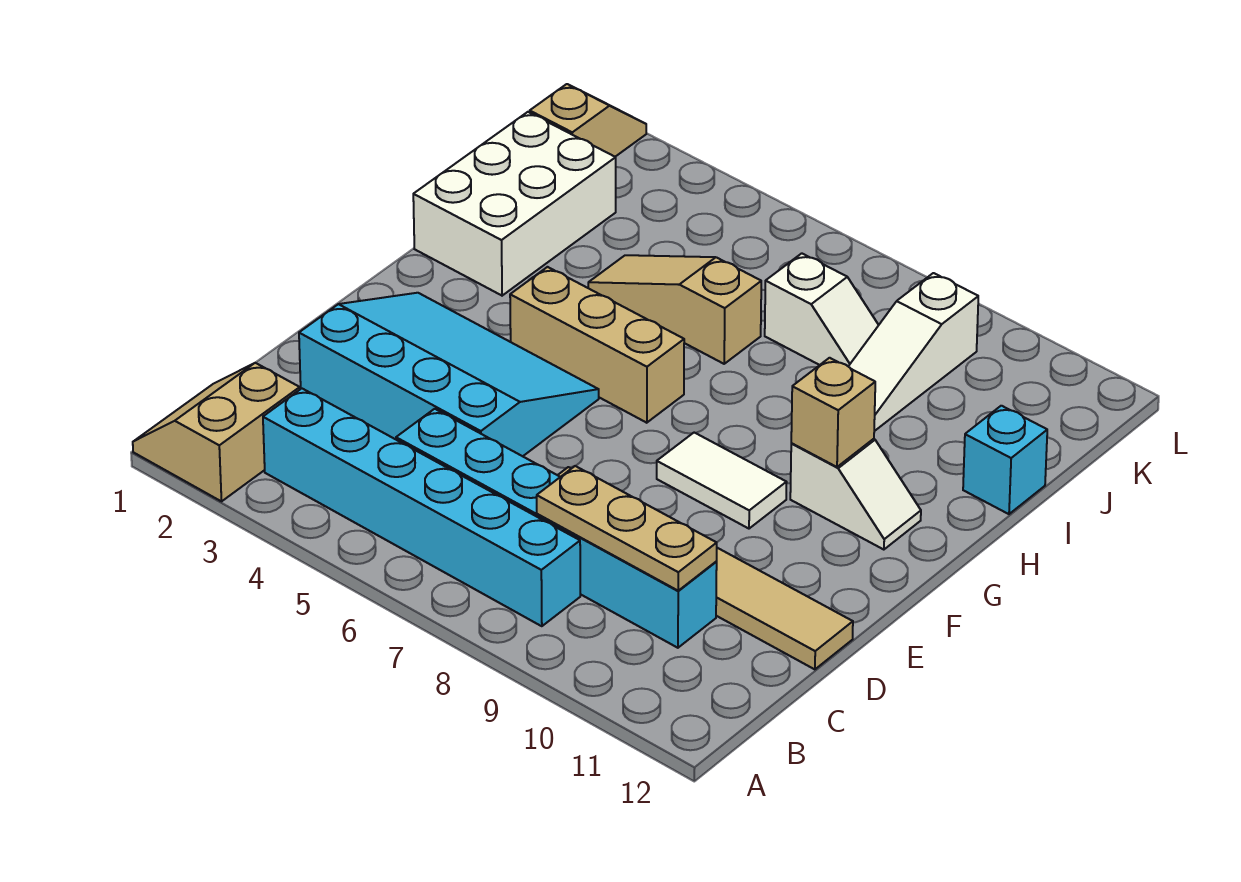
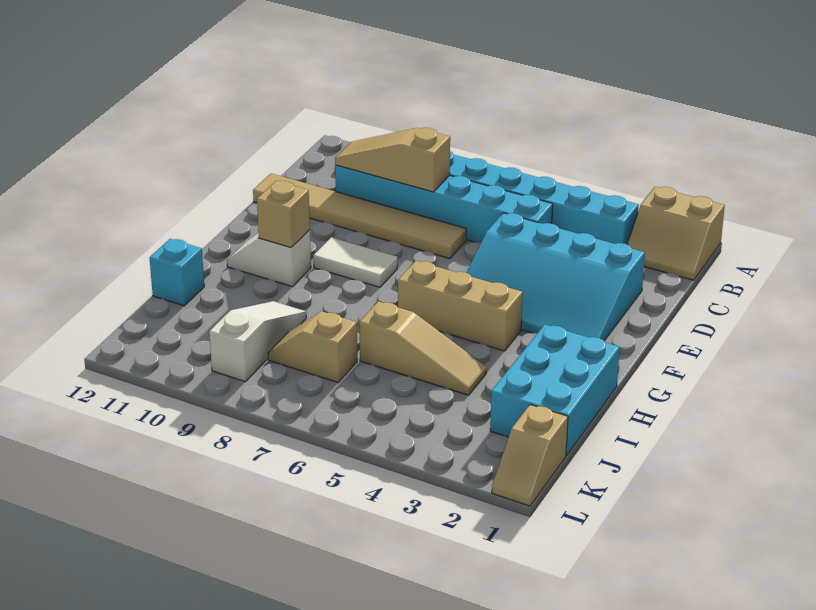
tan 2x2 slope [133,363,300,501] -> tan 2x2 slope turned to [627,187,725,280]
tan 1x3 plate [537,466,717,591] -> tan 1x3 slope [335,128,450,192]
white 2x3 brick [413,112,616,296] -> cyan 2x3 brick [490,325,620,456]
white 1x2 slope [765,253,879,366] -> tan 1x2 slope [268,311,357,382]

